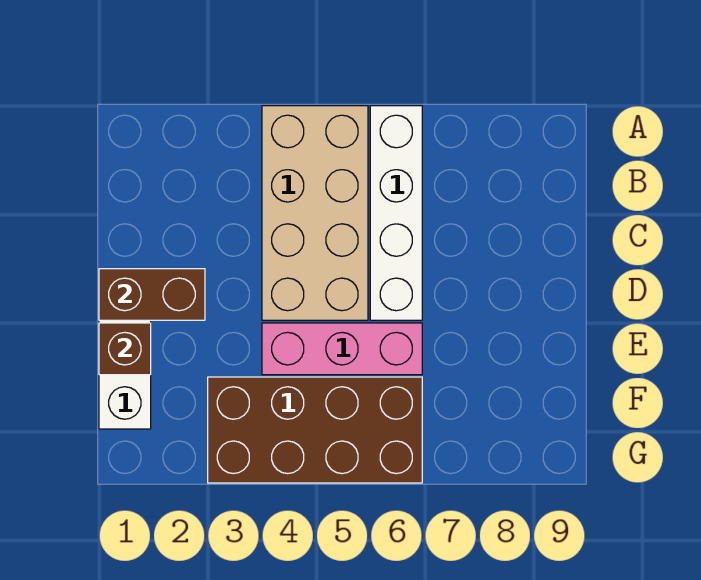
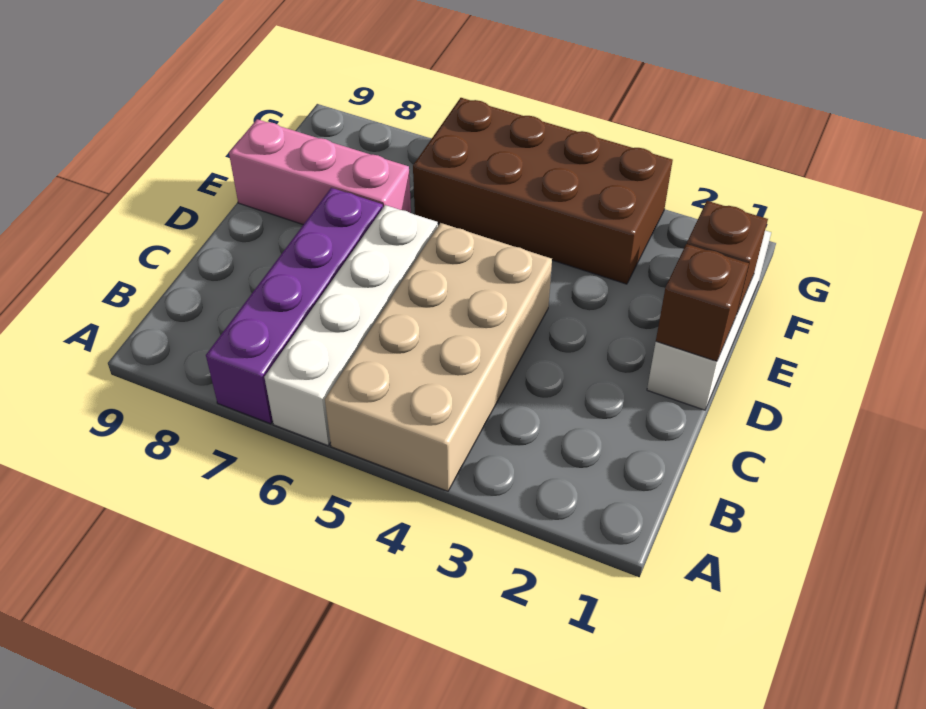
none -> purple 1x4 brick [206,188,383,424]
brown 1x2 brick [99,269,205,320] -> brown 1x1 brick [656,244,749,361]
pink 1x3 brick [262,323,422,375] -> pink 1x3 brick moved to [229,119,411,225]

